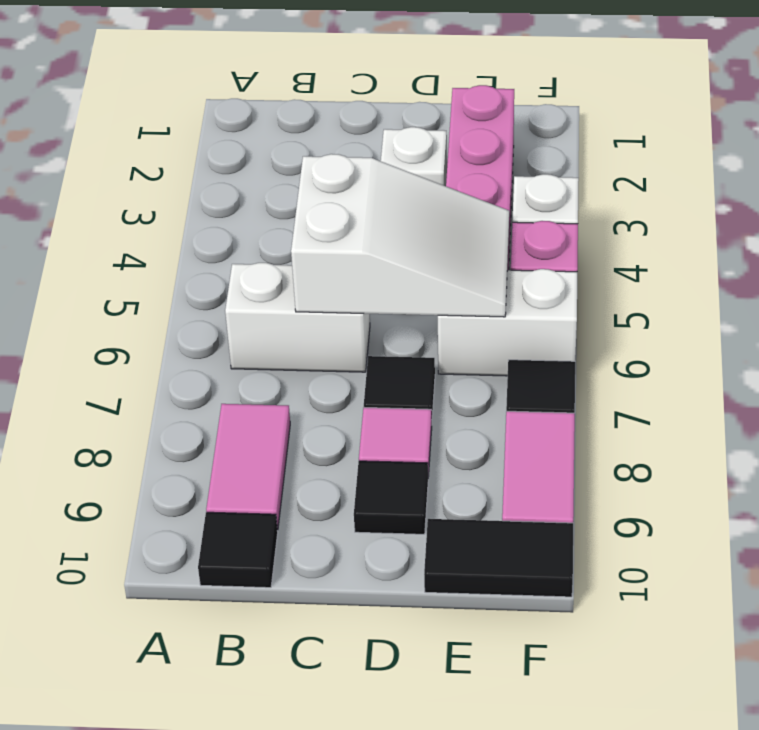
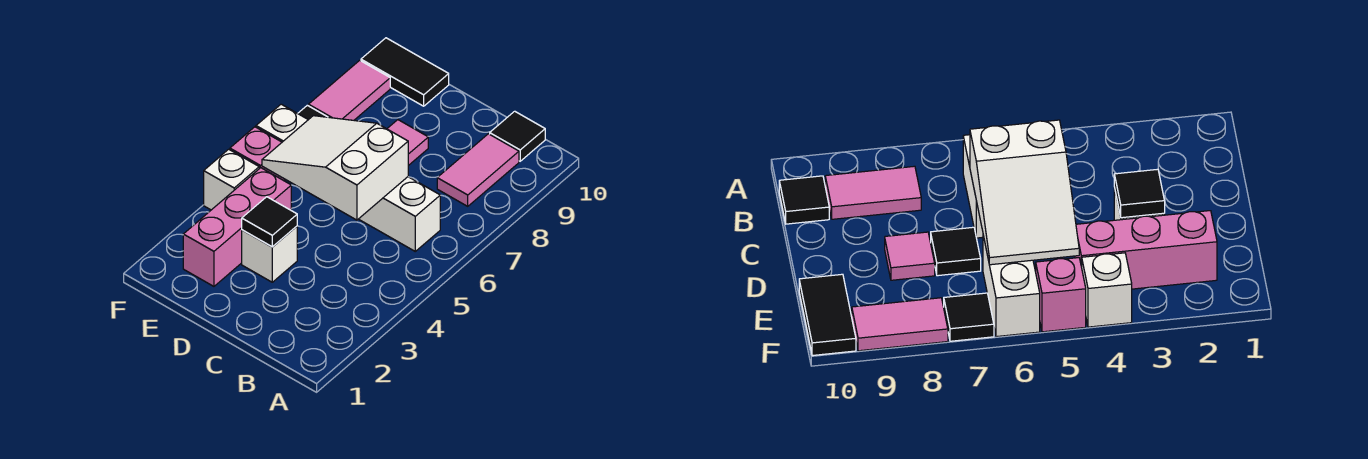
black 1x1 tile [354,461,428,534] -> black 1x1 tile moved to [242,197,297,247]

